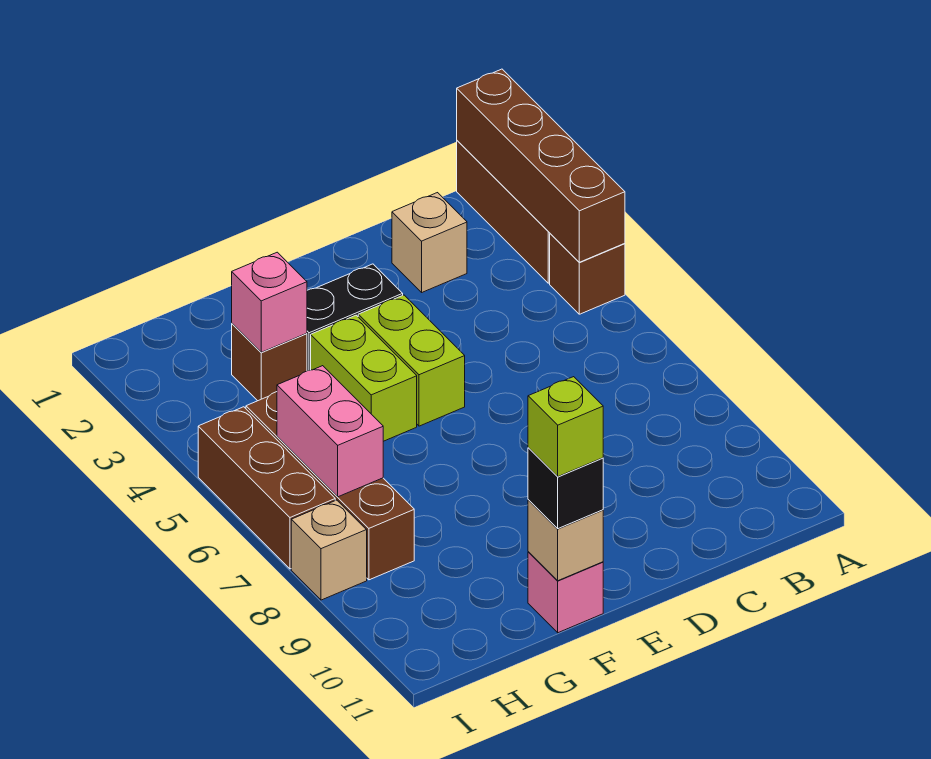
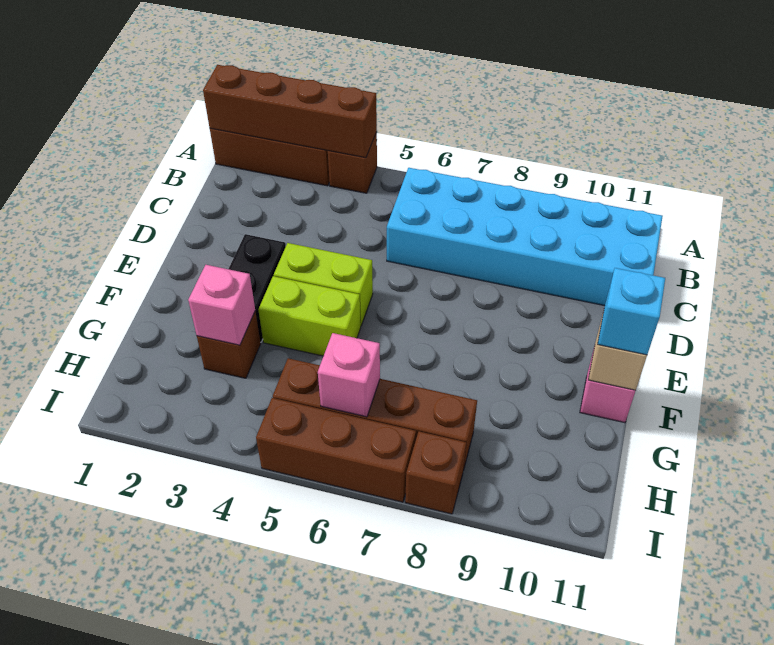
none -> cyan 2x6 brick [387,168,663,306]
tan 1x1 brick [392,193,467,292] -> none
black 1x1 brick [528,448,603,529] -> cyan 1x1 brick [598,268,665,355]
lime 1x1 brick [528,377,603,477] -> none
pink 1x2 brick [277,366,383,497] -> pink 1x1 brick [318,333,380,417]
tan 1x1 brick [291,500,367,600] -> brown 1x1 brick [405,431,466,514]

